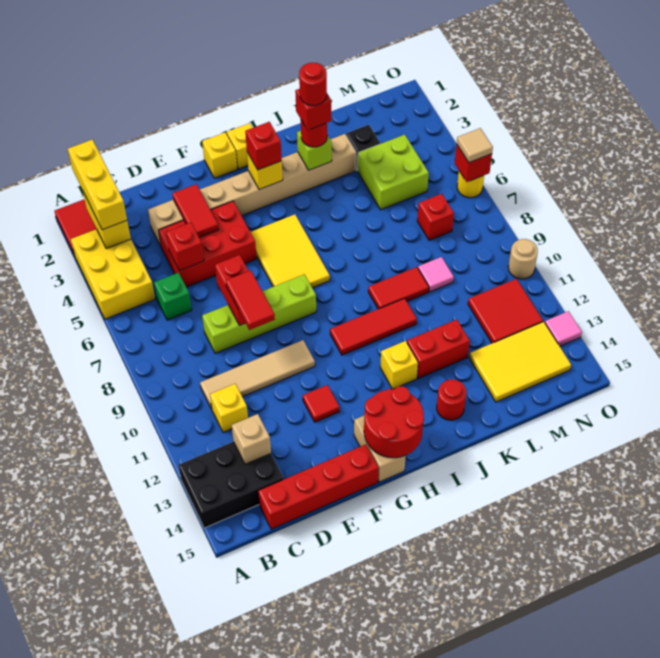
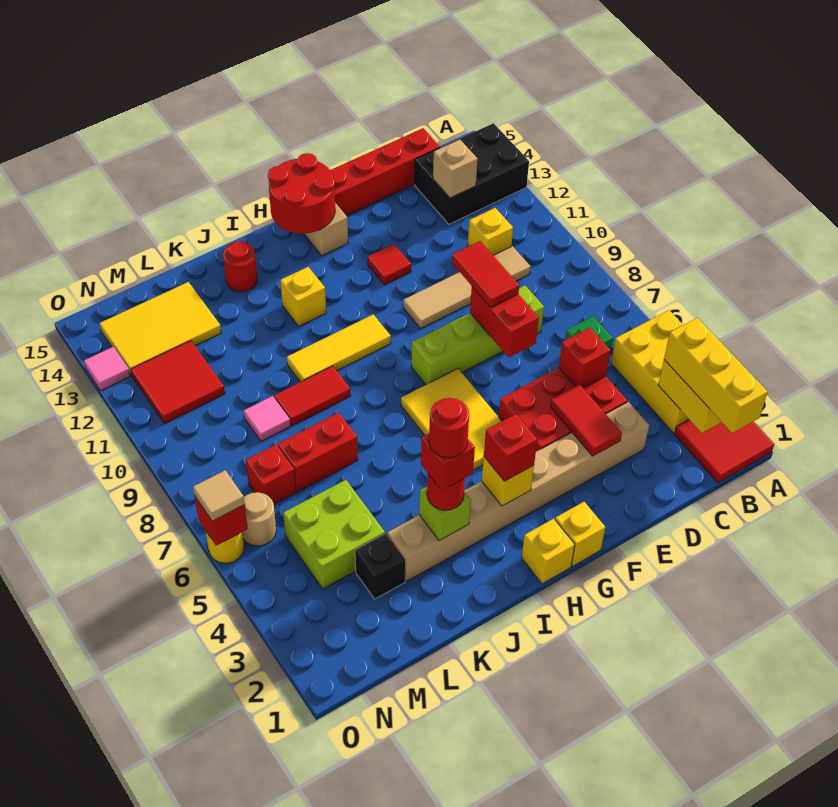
red 1x3 tile [330,298,417,355] -> yellow 1x3 tile [287,314,391,382]
red 1x2 brick [407,320,470,378] -> red 1x2 brick moved to [278,413,358,492]
tan 1x1 round brick [508,239,538,279] -> tan 1x1 round brick moved to [242,492,276,546]

